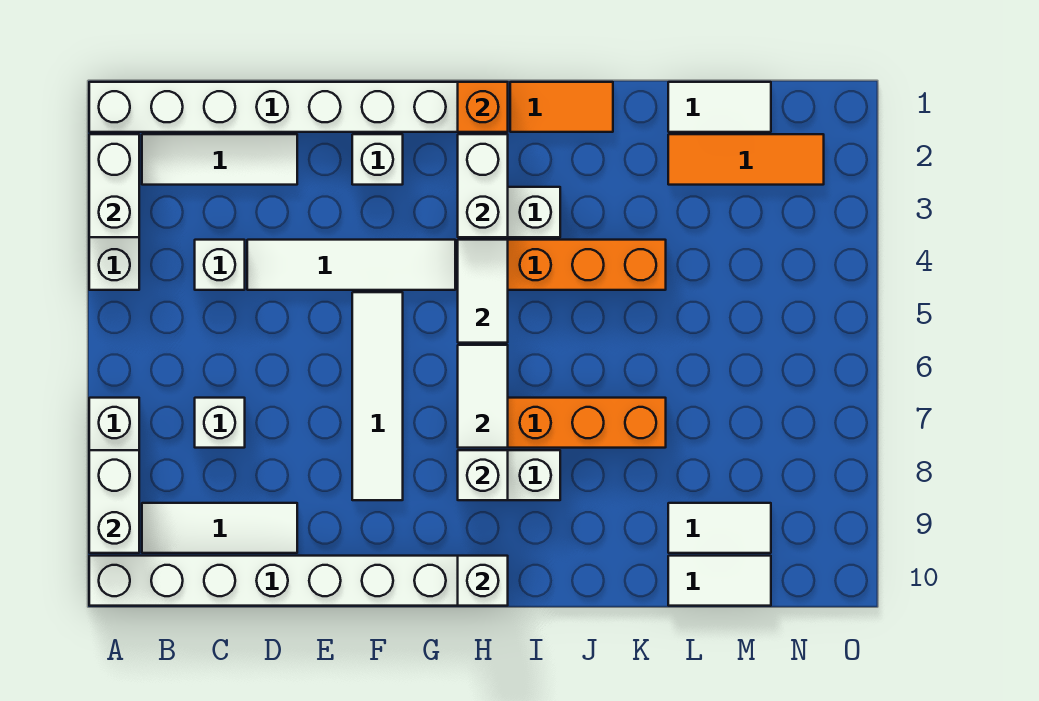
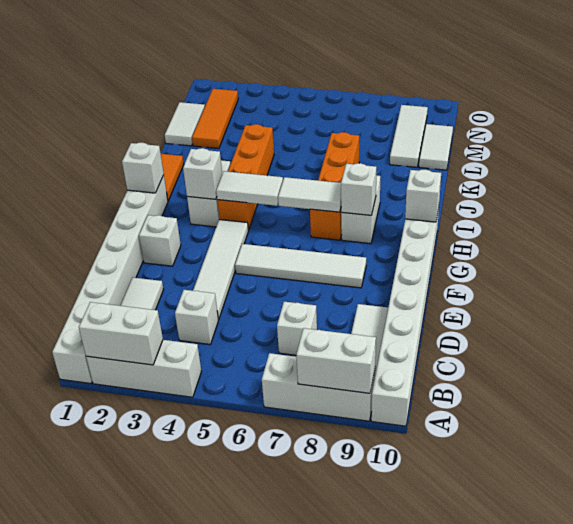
orange 1x1 brick [458,82,508,132] -> white 1x1 brick [122,143,164,193]
white 1x2 brick [458,134,508,237] -> white 1x1 brick [183,148,222,199]
white 1x2 tile [668,503,771,553] -> white 1x3 tile [390,105,428,167]

